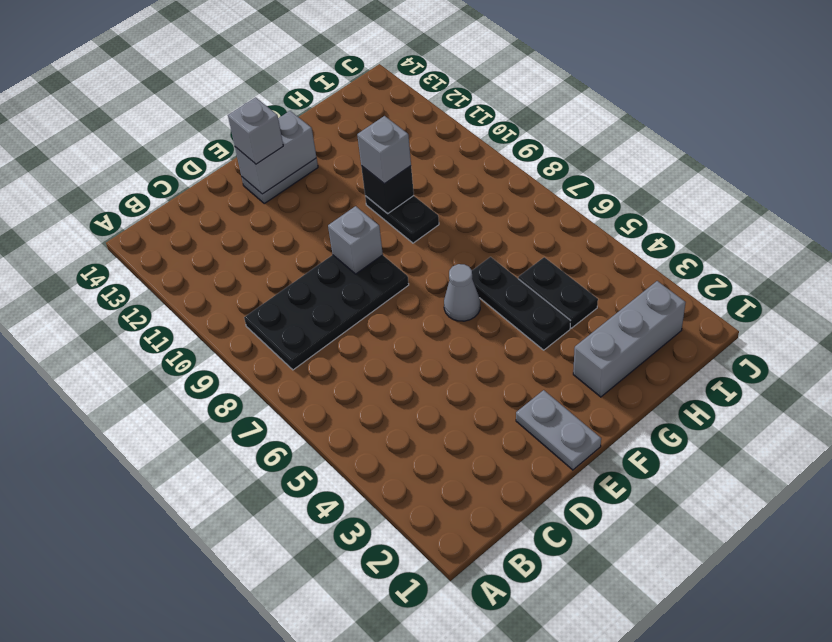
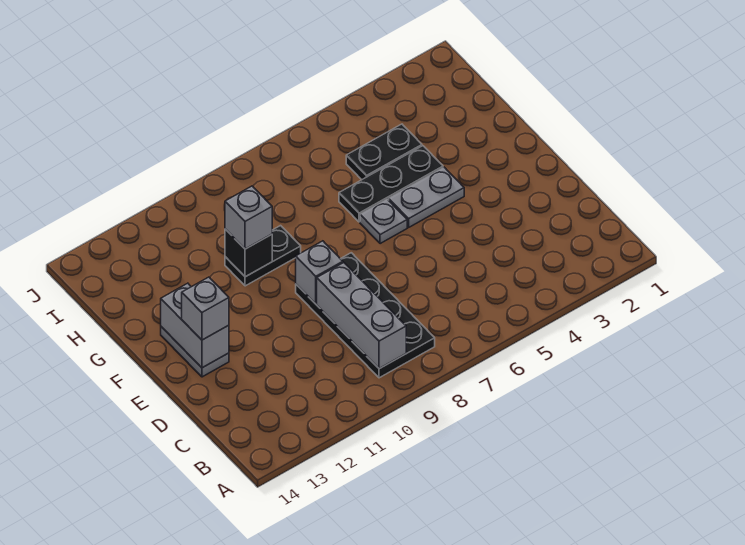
grey 1x2 plate [516,390,601,470] -> grey 1x2 plate moved to [389,167,464,227]
grey 1x1 cone [444,264,480,321] -> grey 1x1 plate [360,199,407,244]
grey 1x3 brick [573,281,686,397] -> grey 1x3 brick moved to [317,263,406,369]

